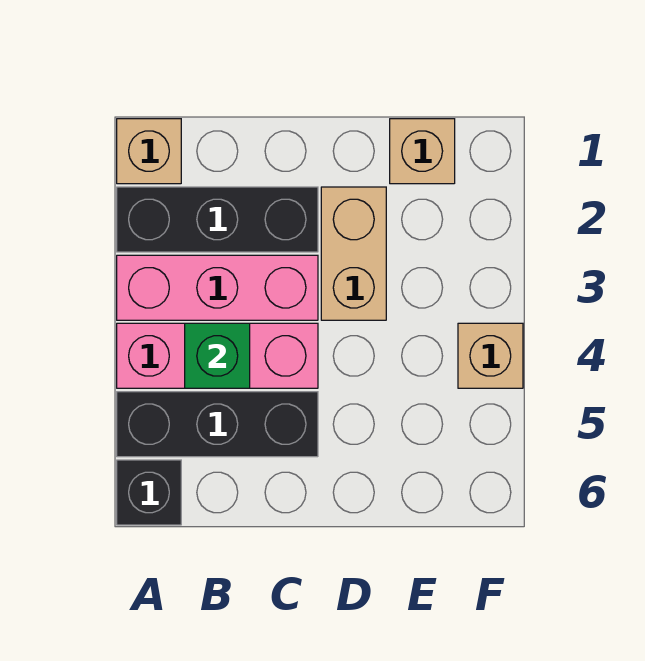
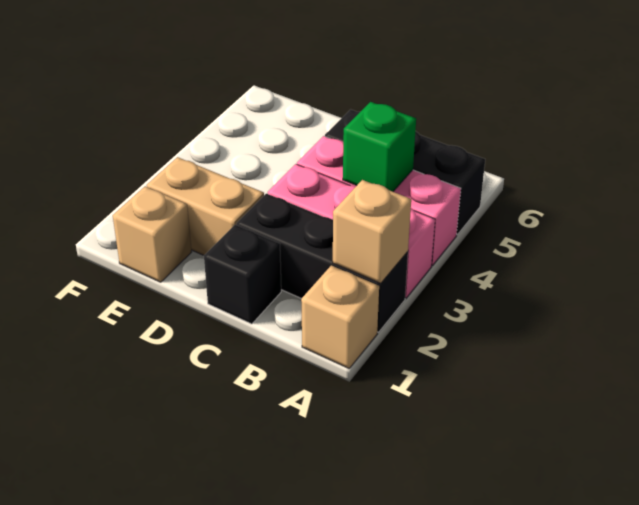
black 1x1 brick [117,460,181,525] -> black 1x1 brick moved to [204,225,281,324]
tan 1x2 brick [321,187,386,320] -> tan 1x2 brick turned to [147,157,264,255]
tan 1x1 brick [458,323,523,388] -> tan 1x1 brick moved to [333,180,411,283]

